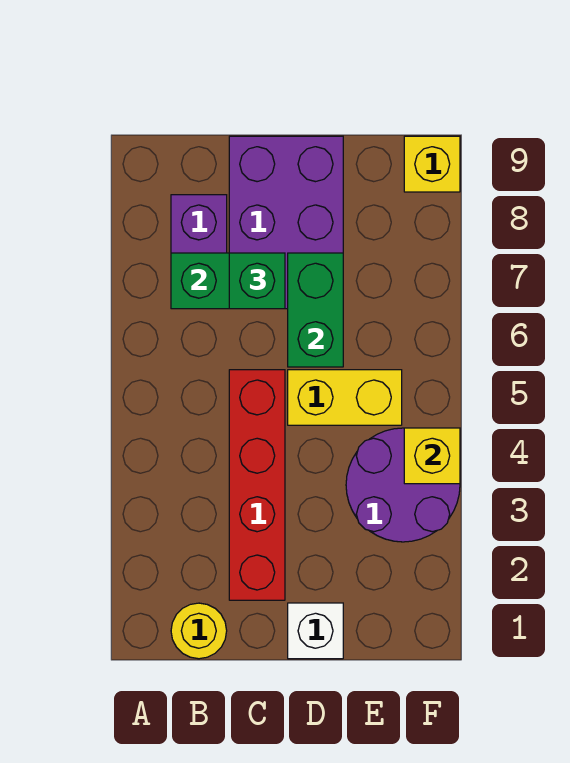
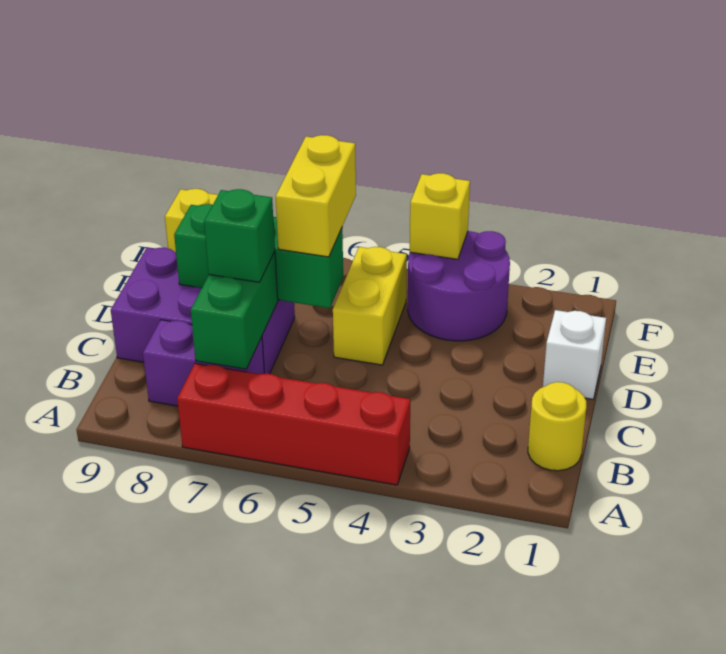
red 1x4 brick [229,370,285,600] -> red 1x4 brick moved to [177,363,410,485]
green 1x2 brick [288,253,343,367] -> green 1x3 brick [174,204,343,308]
none -> yellow 1x2 brick [276,135,356,257]

